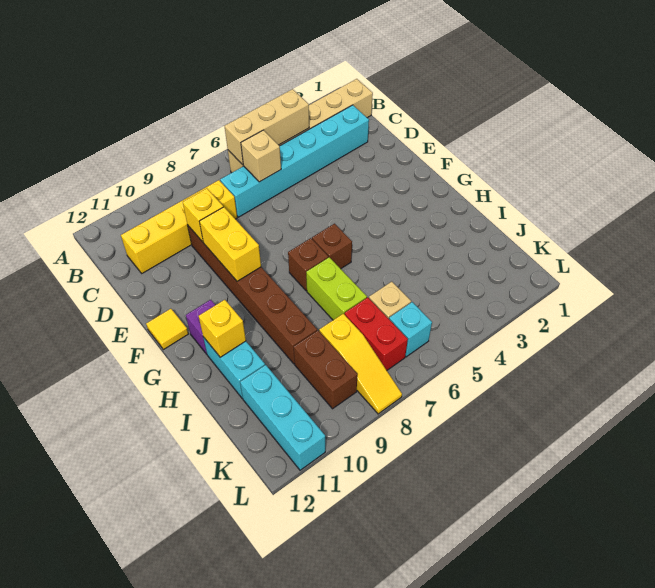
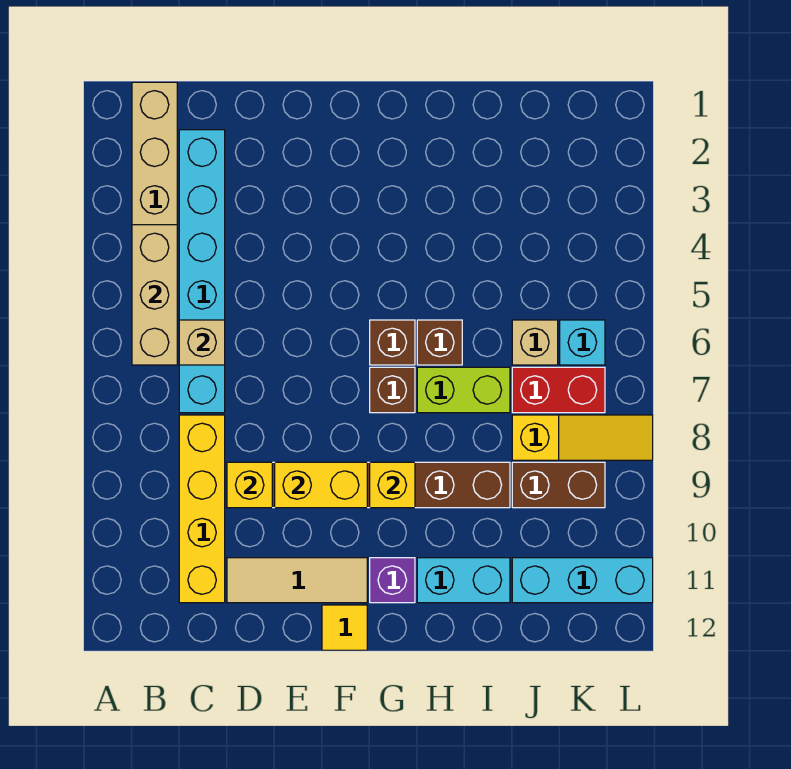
none -> tan 1x3 tile [227,558,367,603]
none -> brown 1x1 brick [417,320,462,365]
yellow 1x1 brick [199,300,246,357] -> yellow 1x1 brick moved to [370,462,415,508]

